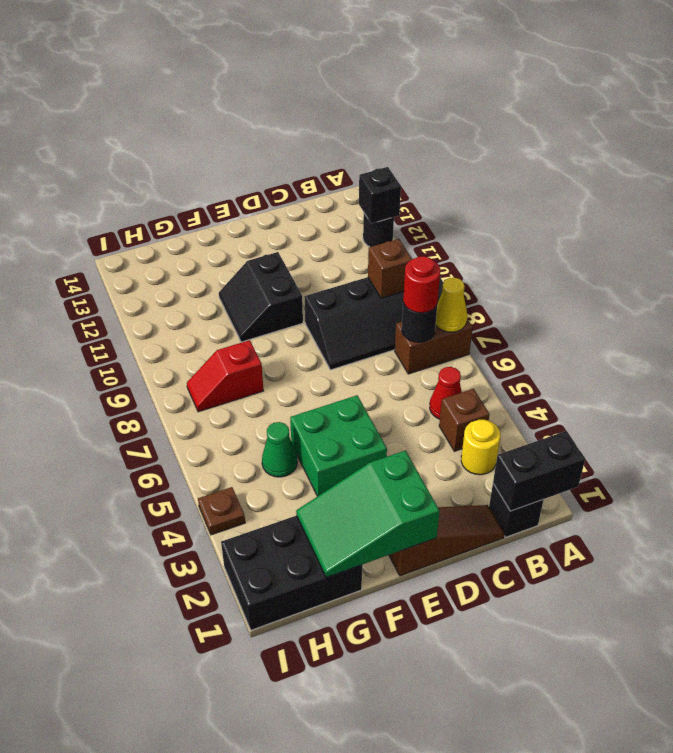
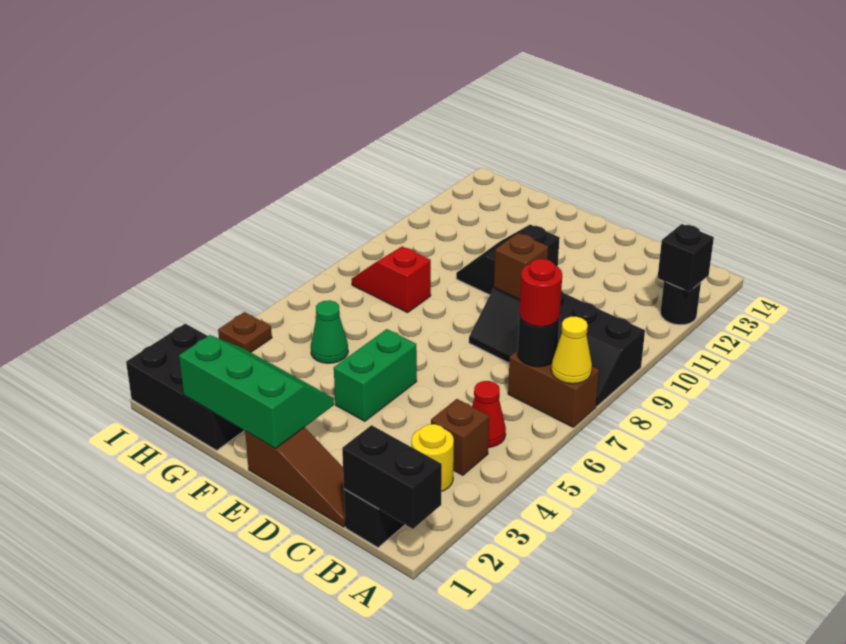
brown 1x1 brick [368,239,412,298] -> brown 1x1 brick moved to [494,233,548,300]
green 2x3 slope [296,451,439,577] -> green 2x3 slope turned to [179,335,334,448]
green 2x2 brick [290,395,387,496] -> green 1x2 brick [334,329,417,421]

